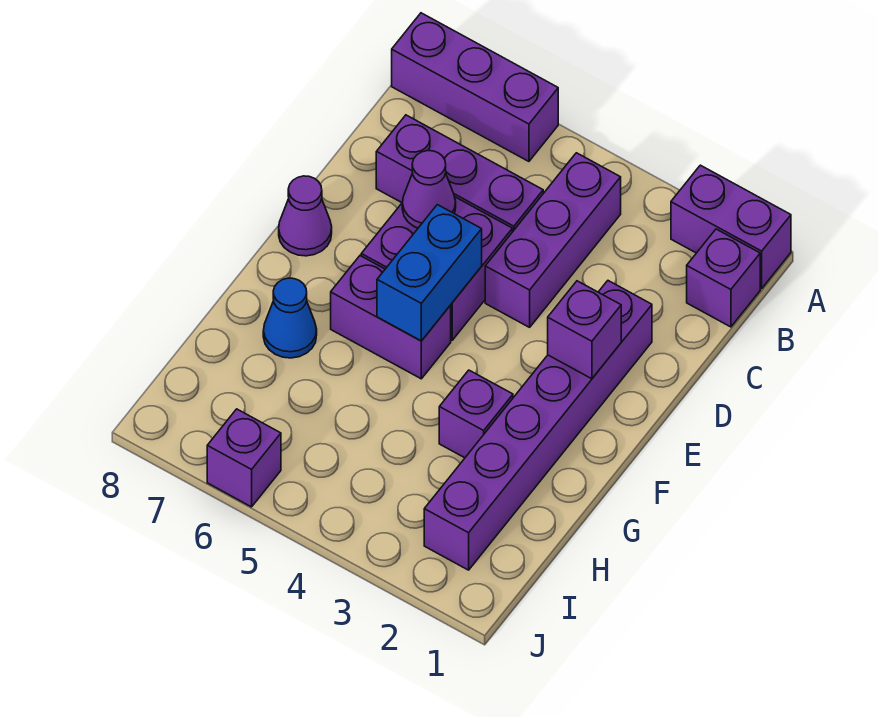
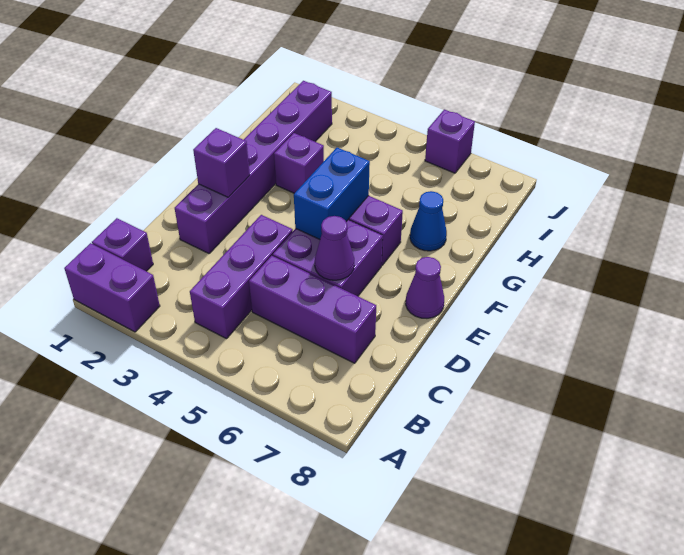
purple 1x3 brick [392,13,558,161] -> none

